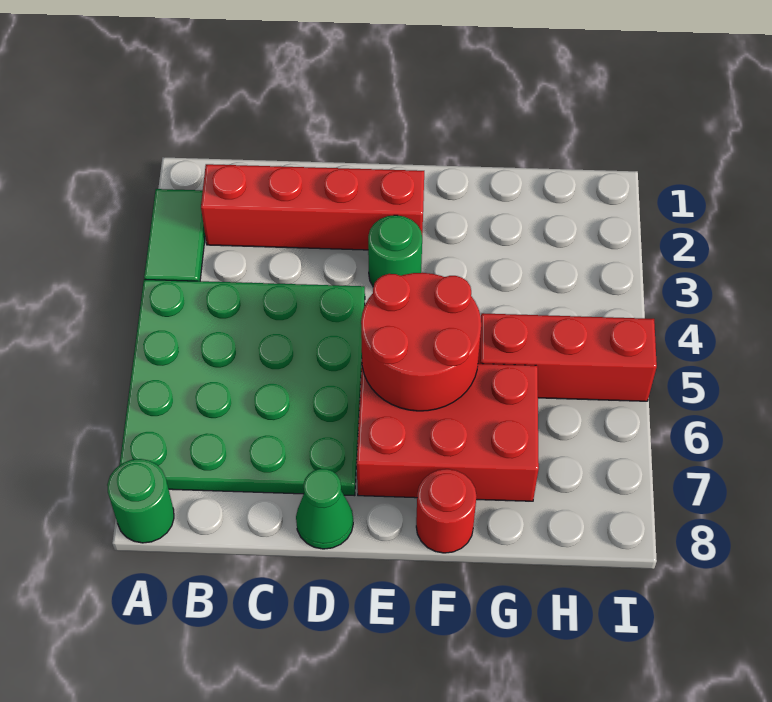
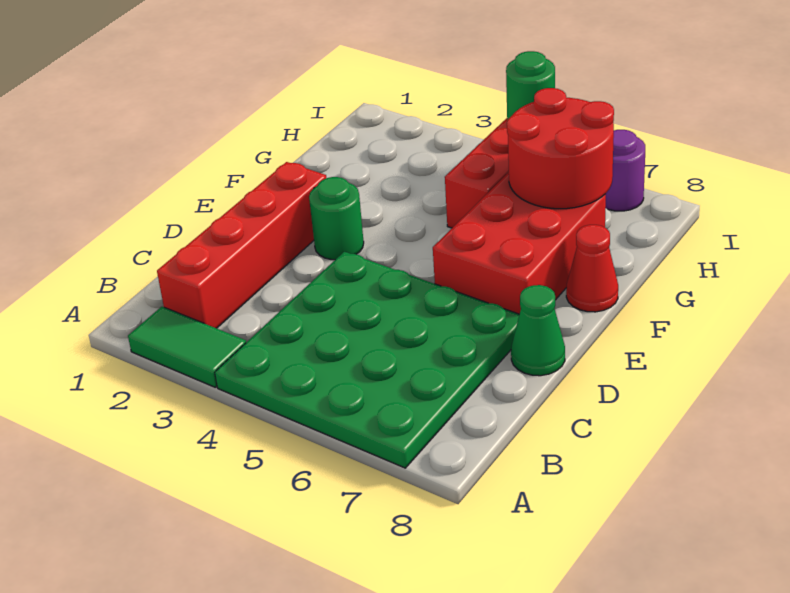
green 1x1 round brick [107,459,174,543] -> green 1x1 round brick moved to [506,51,555,120]
red 2x2 round brick [361,273,481,411] -> red 2x2 round brick moved to [507,88,614,209]
red 1x1 round brick [416,469,477,553] -> red 1x1 cone [566,225,618,312]
none -> purple 1x1 round brick [605,130,645,211]

